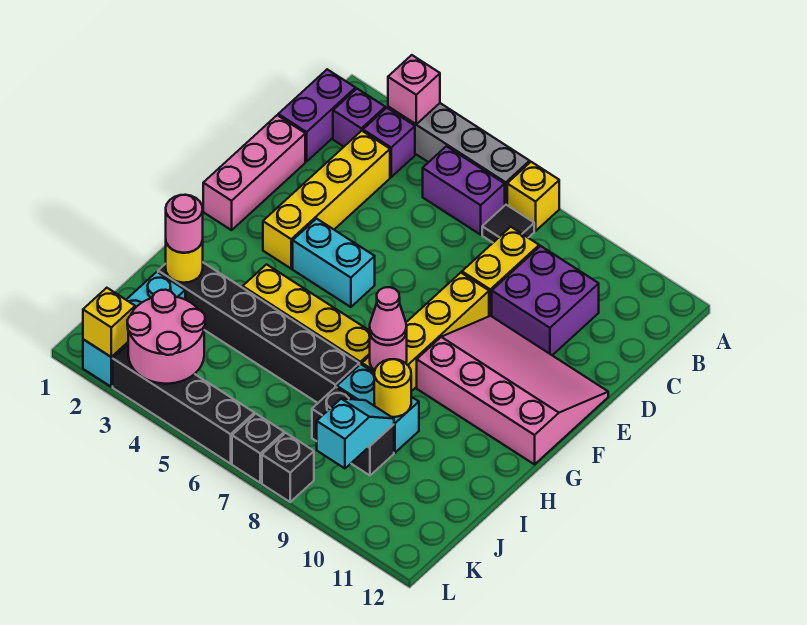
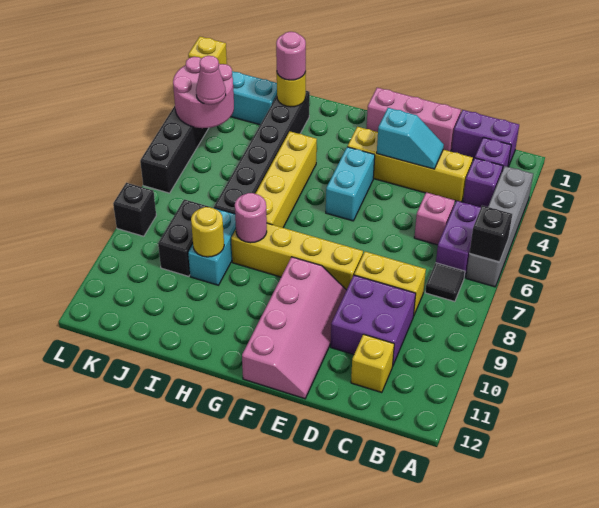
pink 1x1 brick [388,55,440,124] -> pink 1x1 brick moved to [414,192,455,245]
yellow 1x1 brick [507,162,559,231] -> yellow 1x1 brick moved to [351,334,394,393]
pink 3x4 slope [417,316,608,464] -> pink 2x4 slope [242,257,347,399]
pink 1x1 cone [370,287,407,345] -> pink 1x1 cone moved to [196,56,226,105]
cyan 1x2 slope [317,399,394,468] -> cyan 1x2 slope moved to [377,108,444,169]
black 1x1 brick [232,414,284,483] -> black 1x1 brick moved to [469,206,512,262]

